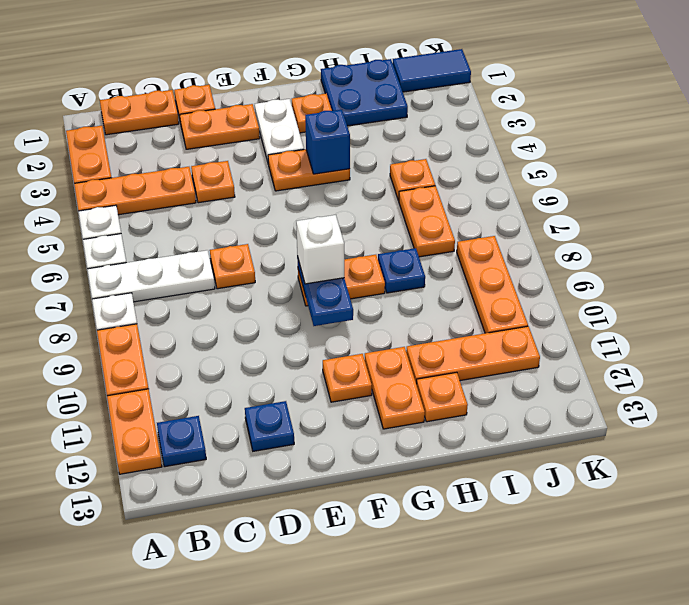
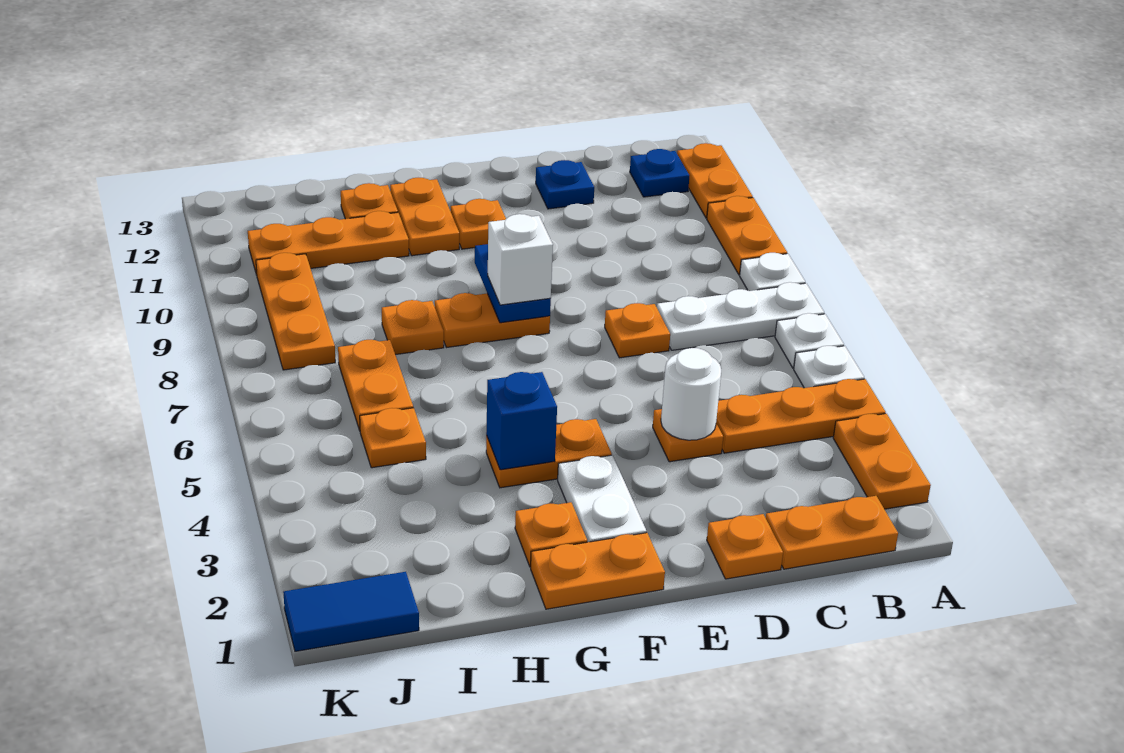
orange 1x2 plate [180,104,260,149] -> orange 1x2 plate moved to [531,533,665,609]
none -> white 1x1 round brick [661,348,721,440]
blue 2x2 plate [321,59,408,126] -> none
blue 1x1 plate [378,248,425,293] -> orange 1x1 plate [382,300,444,355]

